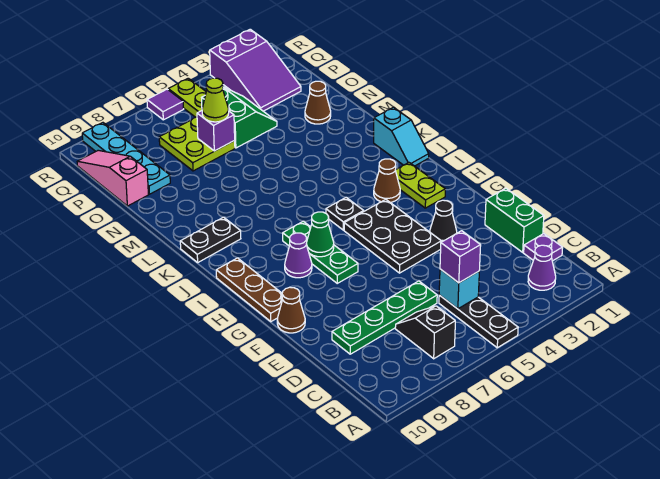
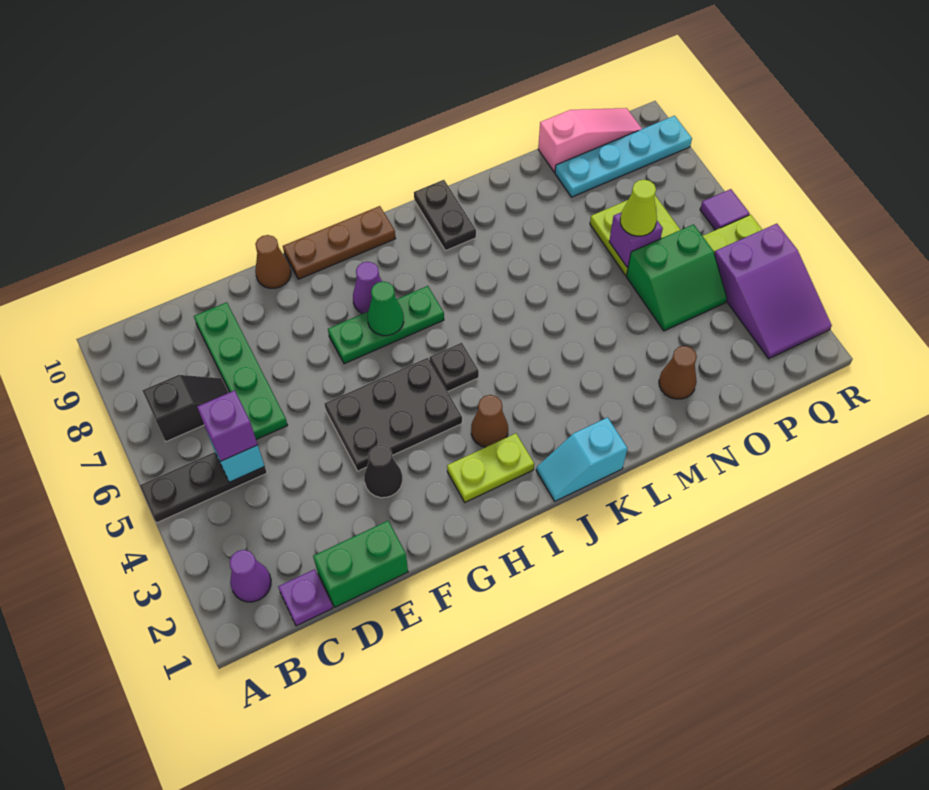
purple 2x3 slope [210,29,301,111] -> purple 2x3 slope turned to [714,224,832,359]

